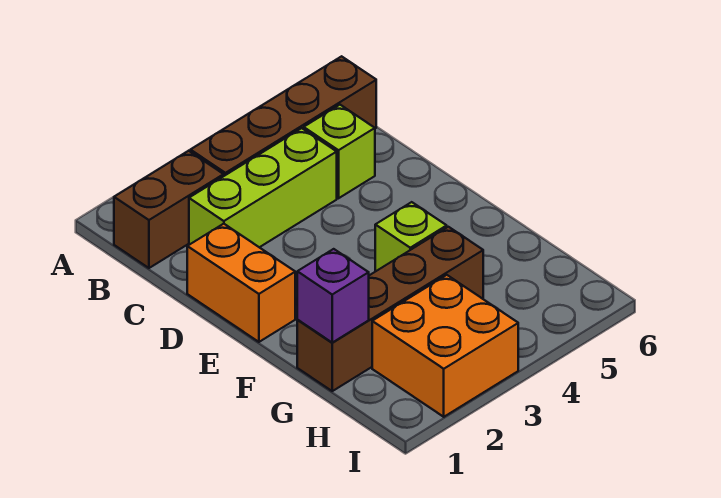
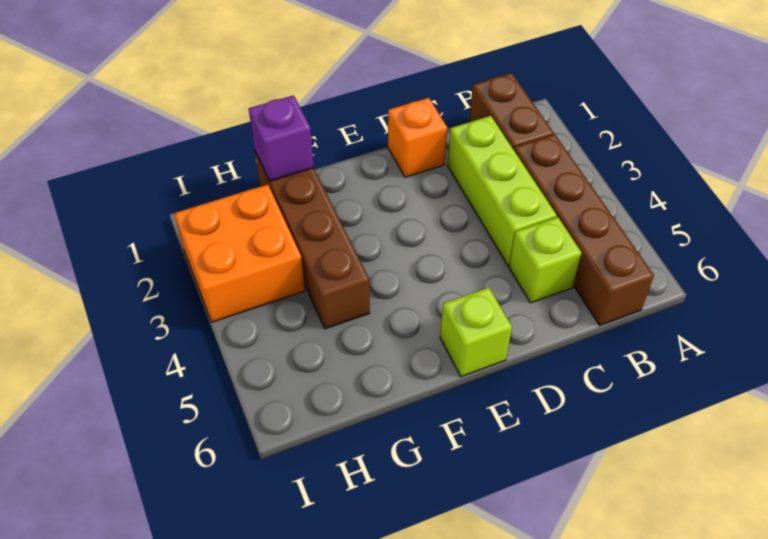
orange 1x2 brick [187,224,295,342] -> orange 1x1 brick [388,98,447,177]
lime 1x1 brick [375,202,447,271] -> lime 1x1 brick moved to [440,287,512,377]

